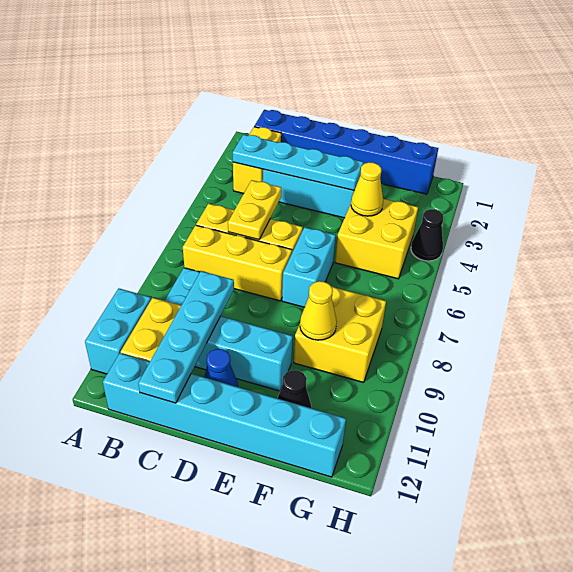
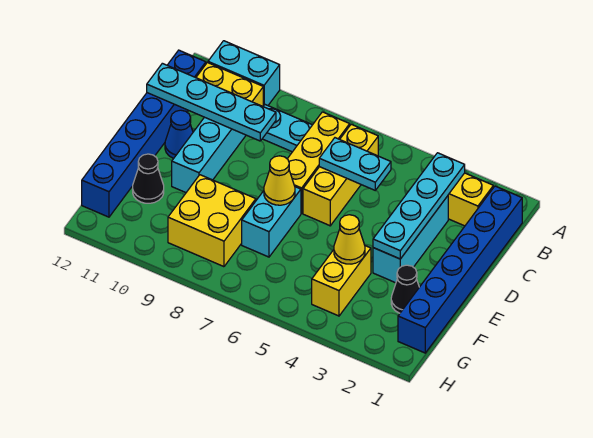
cyan 1x6 brick [103,353,346,477] -> blue 1x6 brick [82,50,206,217]
yellow 1x2 plate [228,180,281,240] -> cyan 1x2 plate [319,138,391,190]
cyan 1x2 brick [282,227,336,307] -> cyan 1x2 brick turned to [242,187,301,257]
yellow 2x2 brick [335,199,418,279] -> yellow 1x2 brick [312,246,371,316]
yellow 1x1 cone [300,281,337,340] -> yellow 1x1 cone moved to [264,156,295,205]
black 1x1 cone [411,209,443,261] -> black 1x1 cone moved to [391,265,419,313]

